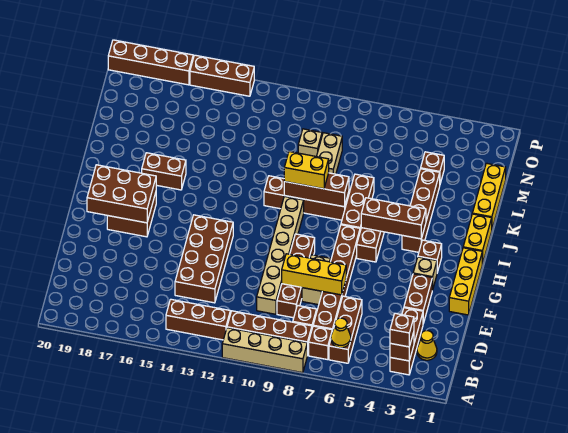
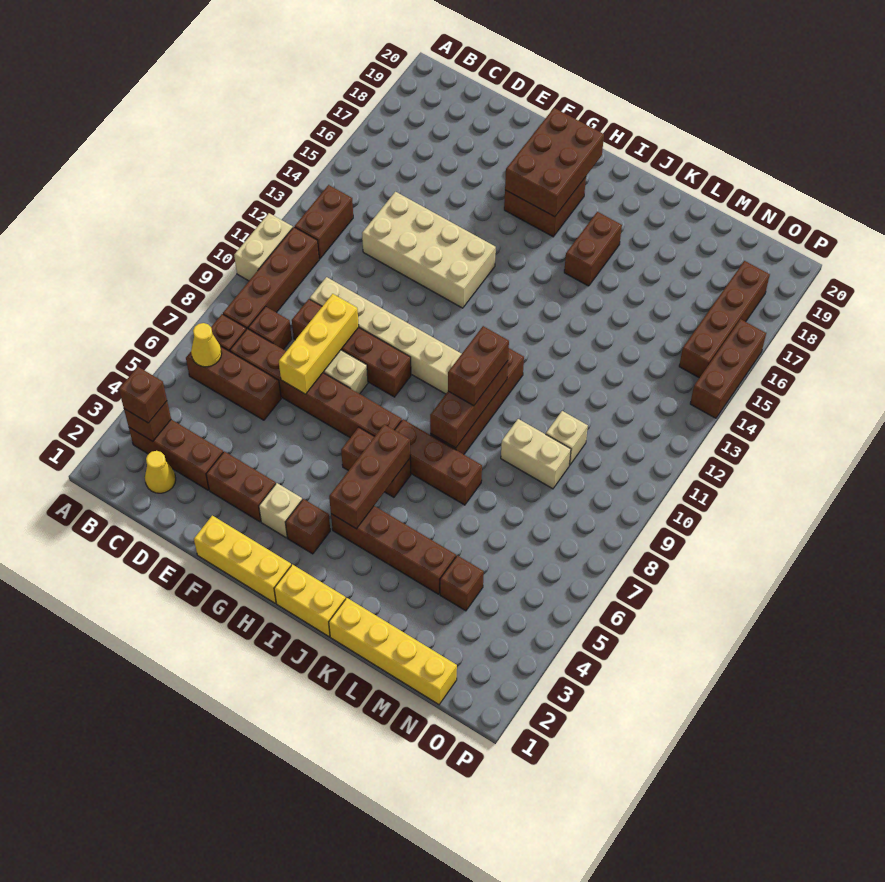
tan 1x4 brick [222,328,307,373] -> tan 1x2 brick [234,213,293,281]
brown 1x3 brick [166,299,230,340] -> brown 1x2 brick [295,185,353,259]
brown 2x4 brick [175,215,233,303] -> tan 2x4 brick [362,192,496,308]
yellow 1x2 brick [284,151,329,189] -> brown 1x2 brick [448,326,509,406]
yellow 1x3 brick [472,163,506,228] -> yellow 1x4 brick [329,598,457,704]
brown 1x4 brick [108,40,193,85] -> brown 1x4 brick moved to [679,261,770,378]

